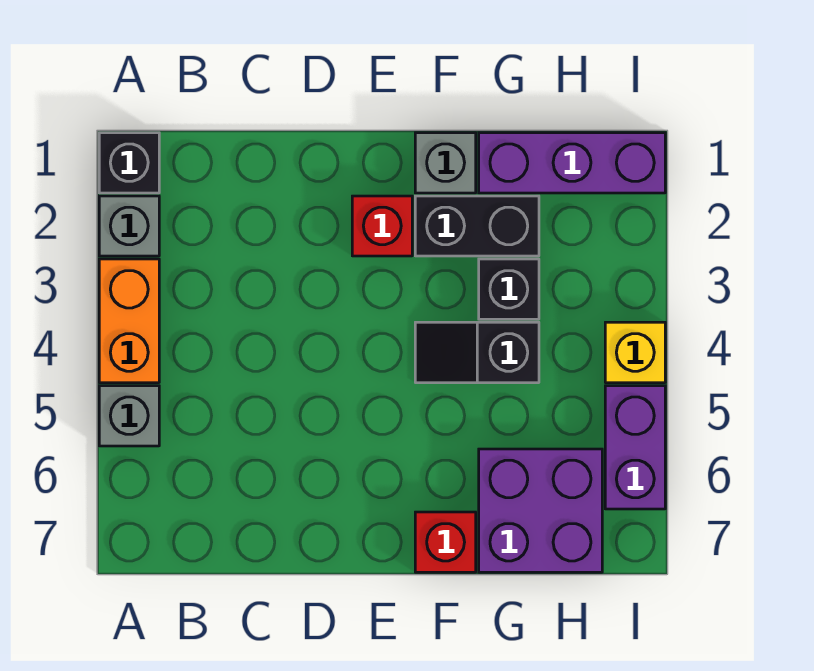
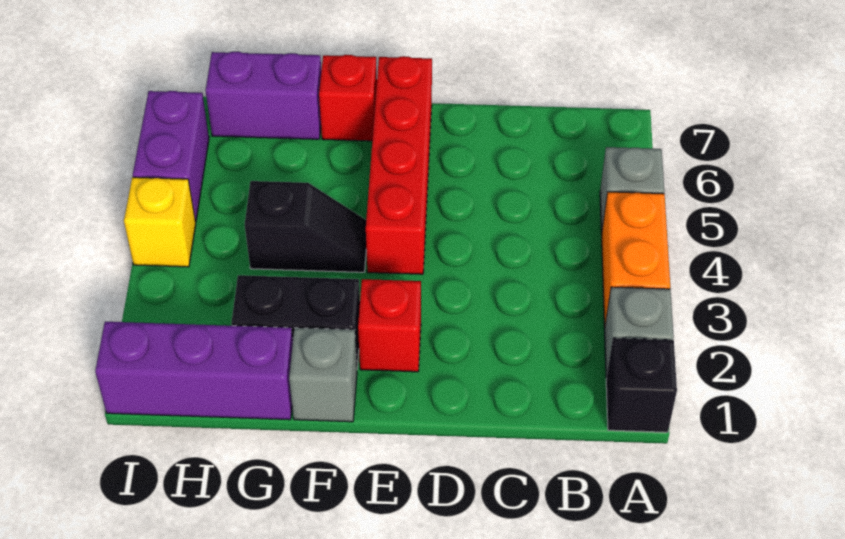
none -> red 1x4 brick [366,56,432,274]
black 1x1 brick [479,259,539,319] -> none
purple 2x2 brick [479,449,602,572] -> purple 1x2 brick [206,52,321,139]

